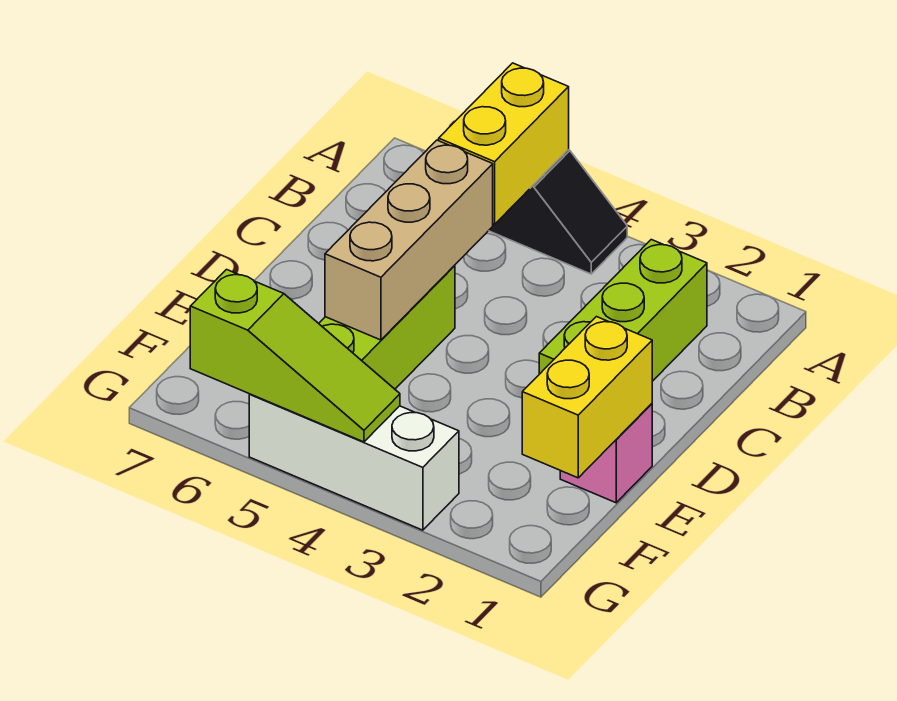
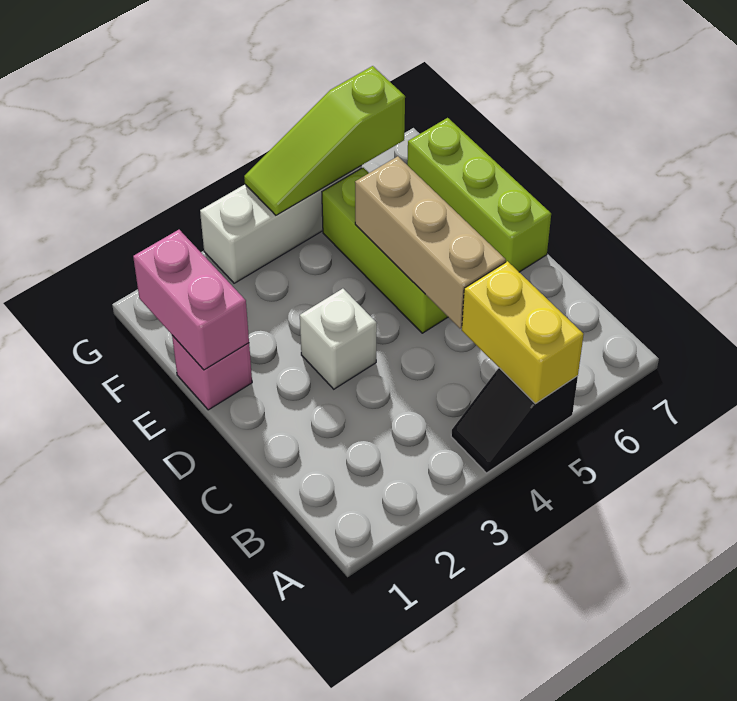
lime 1x3 brick [539,240,707,381] -> lime 1x3 brick moved to [407,118,551,272]
none -> white 1x1 brick [300,289,377,389]
yellow 1x2 brick [522,317,652,478] -> pink 1x2 brick [133,230,249,370]

